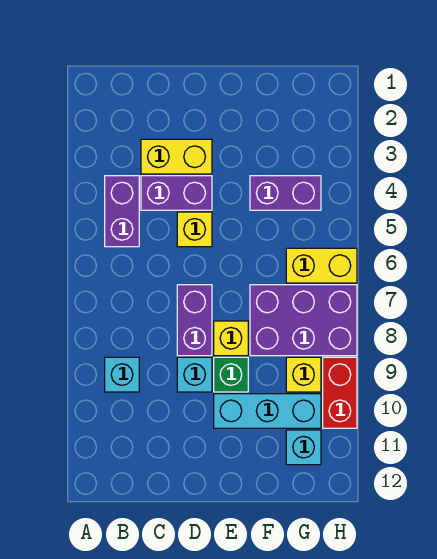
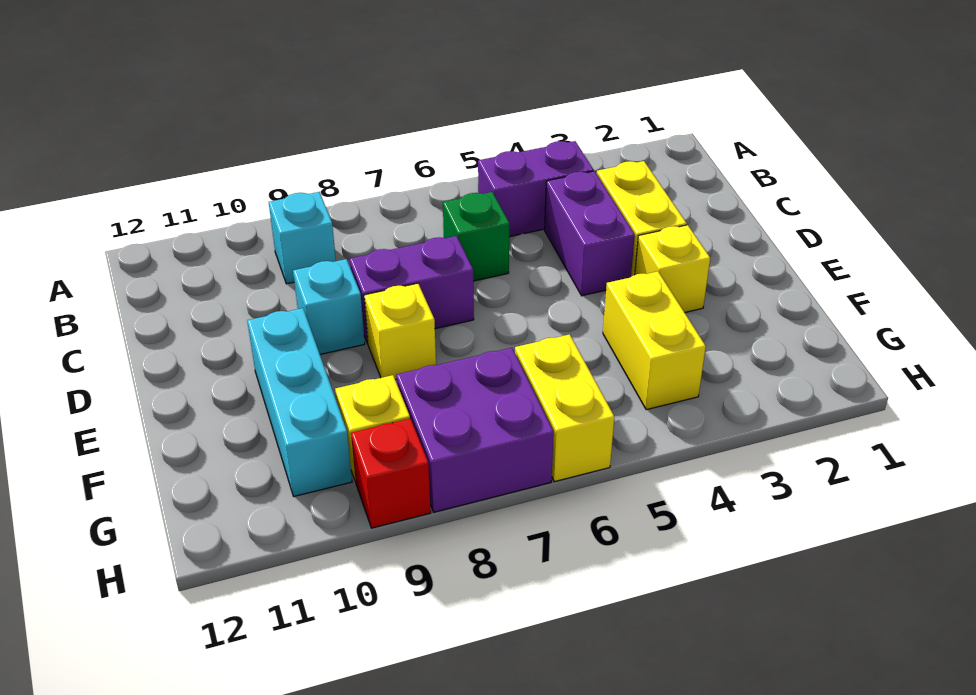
yellow 1x1 brick [177,212,212,247] -> yellow 1x1 brick moved to [635,225,710,312]
green 1x1 brick [214,357,248,392] -> green 1x1 brick moved to [443,192,509,281]
purple 1x2 brick [250,176,321,210] -> yellow 1x2 brick [603,271,706,410]
purple 2x3 brick [250,285,357,356] -> purple 2x2 brick [396,348,554,512]
cyan 1x1 brick [286,430,321,465] -> none
red 1x2 brick [323,357,357,428] -> red 1x1 brick [351,419,431,528]

